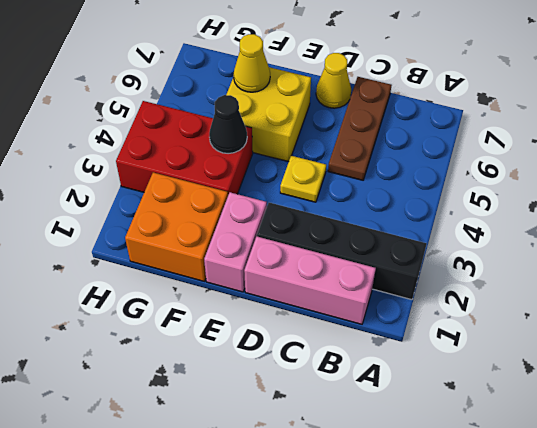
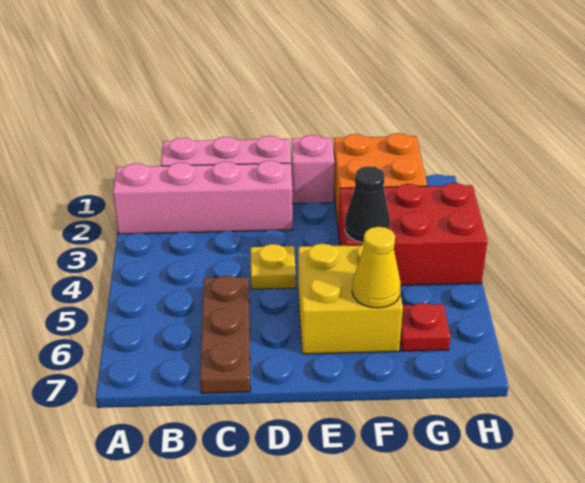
black 1x4 brick [257,203,427,300] -> pink 1x4 brick [113,161,292,234]
yellow 1x1 cone [316,53,351,108] -> none
pink 1x2 brick [204,192,267,292] -> pink 1x1 brick [291,135,334,204]
none -> red 1x1 plate [400,303,450,351]

